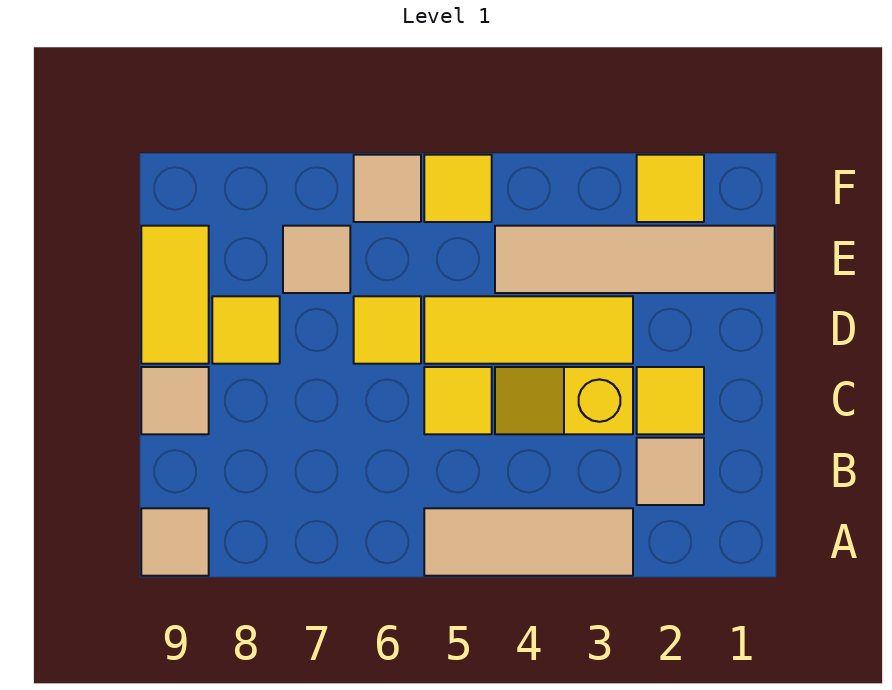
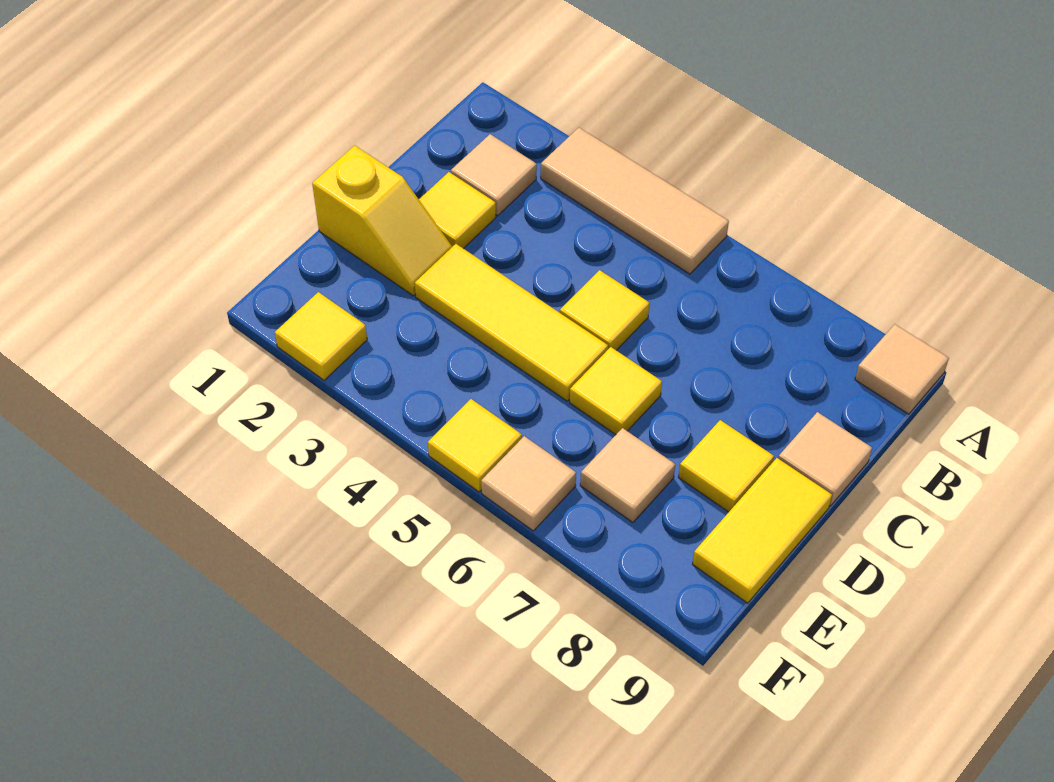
yellow 1x2 slope [495,367,633,434] -> yellow 1x2 slope moved to [312,145,452,296]
tan 1x4 tile [495,226,775,293] -> none

